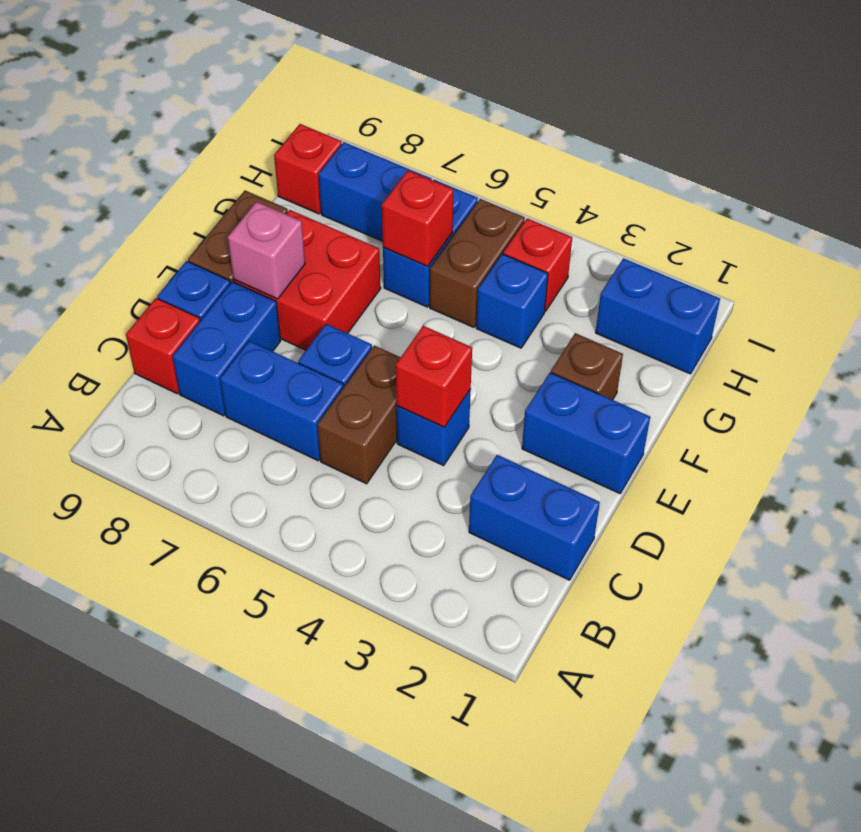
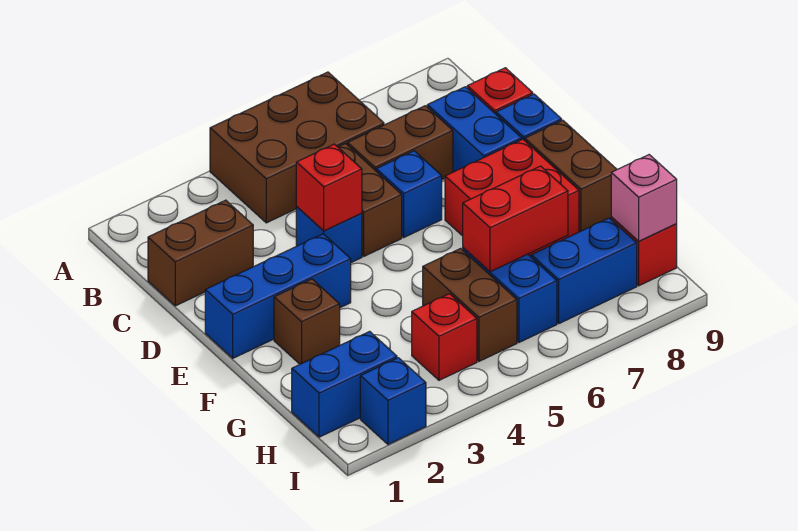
none -> brown 2x3 brick [210,72,384,223]
blue 1x2 brick [469,455,600,580] -> brown 1x2 brick [148,200,253,306]
blue 1x2 brick [220,341,343,461] -> brown 1x2 brick [348,106,453,179]
blue 1x2 brick [522,373,650,494] -> blue 1x3 brick [205,234,351,358]
pink 1x1 brick [228,202,305,299] -> pink 1x1 brick moved to [611,155,677,241]
blue 1x1 brick [476,254,548,348] -> blue 1x1 brick moved to [360,358,426,444]
red 1x1 brick [382,170,454,266] -> red 1x2 brick [463,166,568,272]

